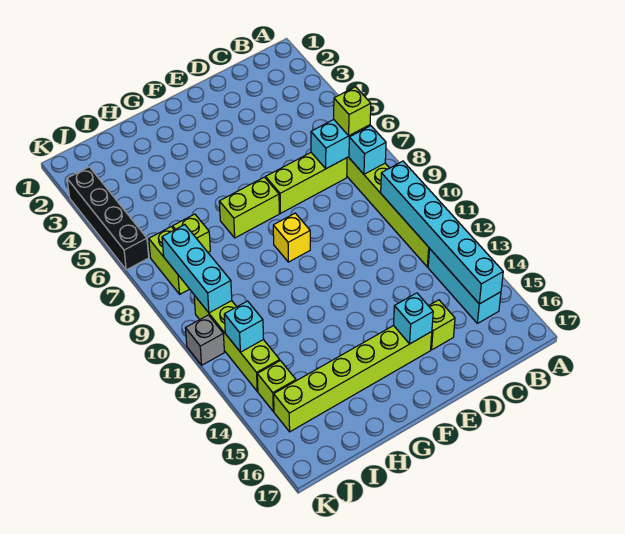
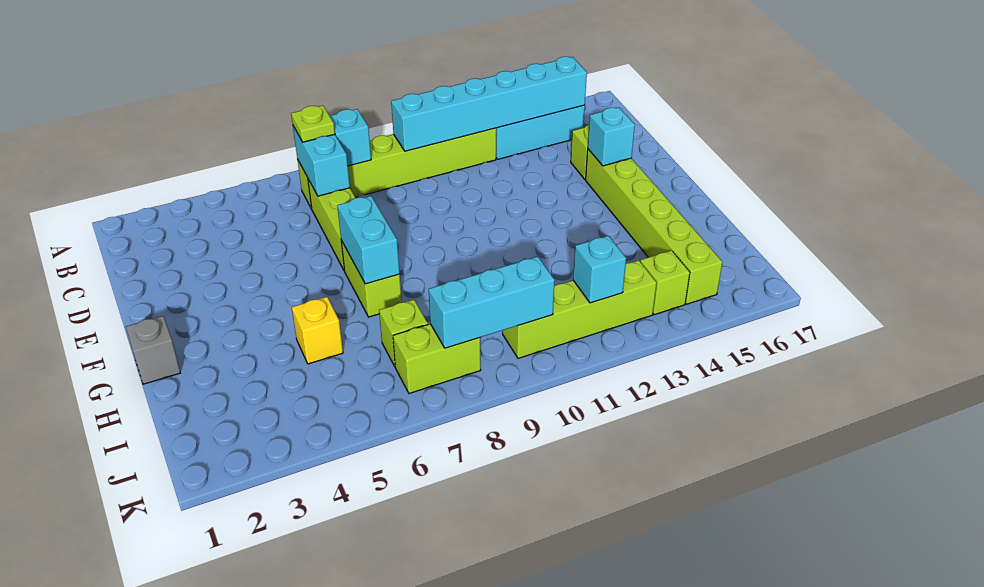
lime 1x1 brick [334,87,371,136] -> lime 1x1 plate [291,106,335,142]
none -> cyan 1x2 brick [337,196,400,284]
yellow 1x1 brick [273,213,310,262] -> yellow 1x1 brick moved to [292,297,343,364]
black 1x4 brick [67,167,149,270] -> none
grey 1x1 brick [185,315,224,365] -> grey 1x1 brick moved to [126,316,180,384]

